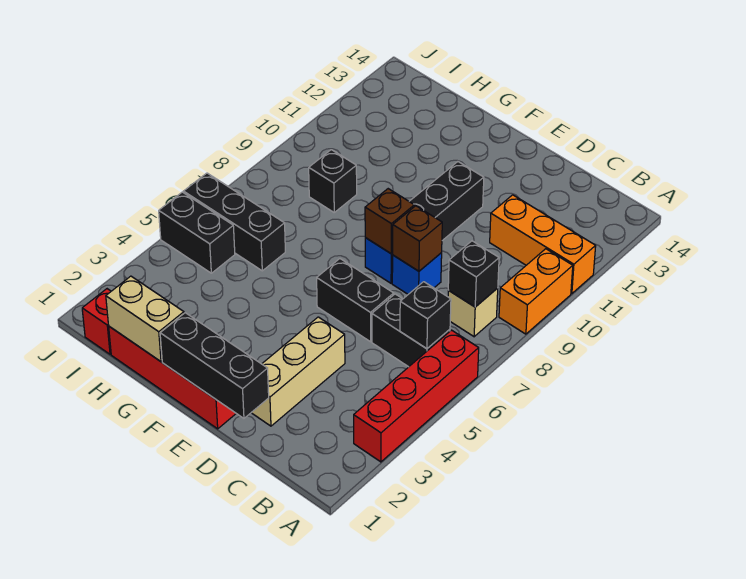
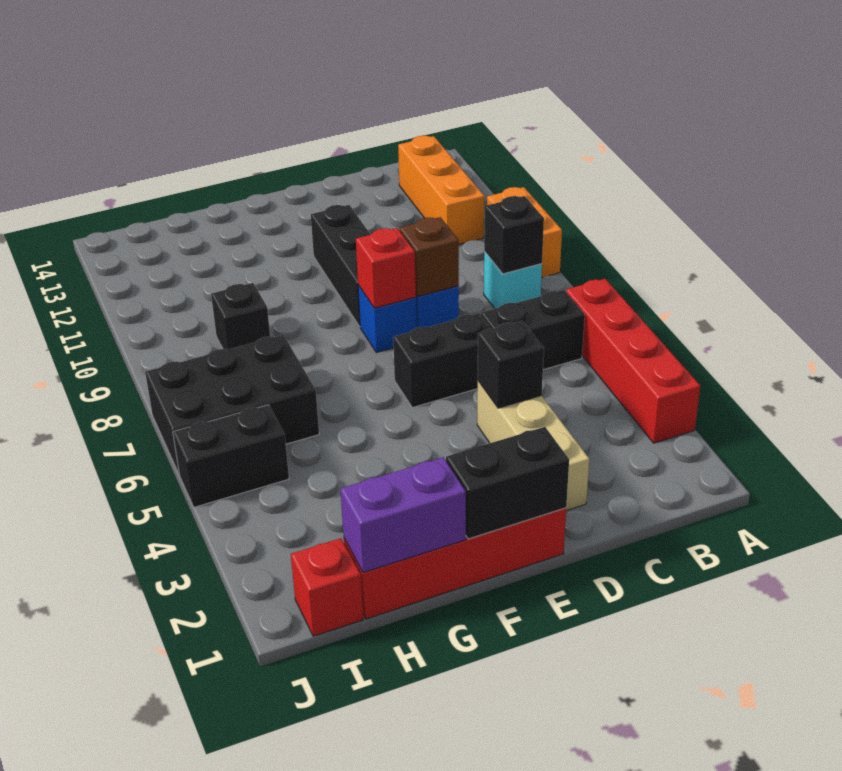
orange 1x3 brick [490,195,596,294] -> orange 1x3 brick turned to [398,136,484,244]
black 1x1 brick [400,282,451,349] -> black 1x1 brick moved to [478,321,544,408]
tan 1x1 brick [448,288,498,337] -> cyan 1x1 brick [484,252,542,309]
black 1x3 brick [160,313,269,418] -> black 1x2 brick [446,427,569,539]
brown 1x1 brick [365,189,414,254] -> red 1x1 brick [356,228,416,308]
tan 1x2 brick [106,276,184,361] -> purple 1x2 brick [340,457,466,573]
black 1x3 brick [184,173,285,271] -> black 2x3 brick [145,335,319,474]

